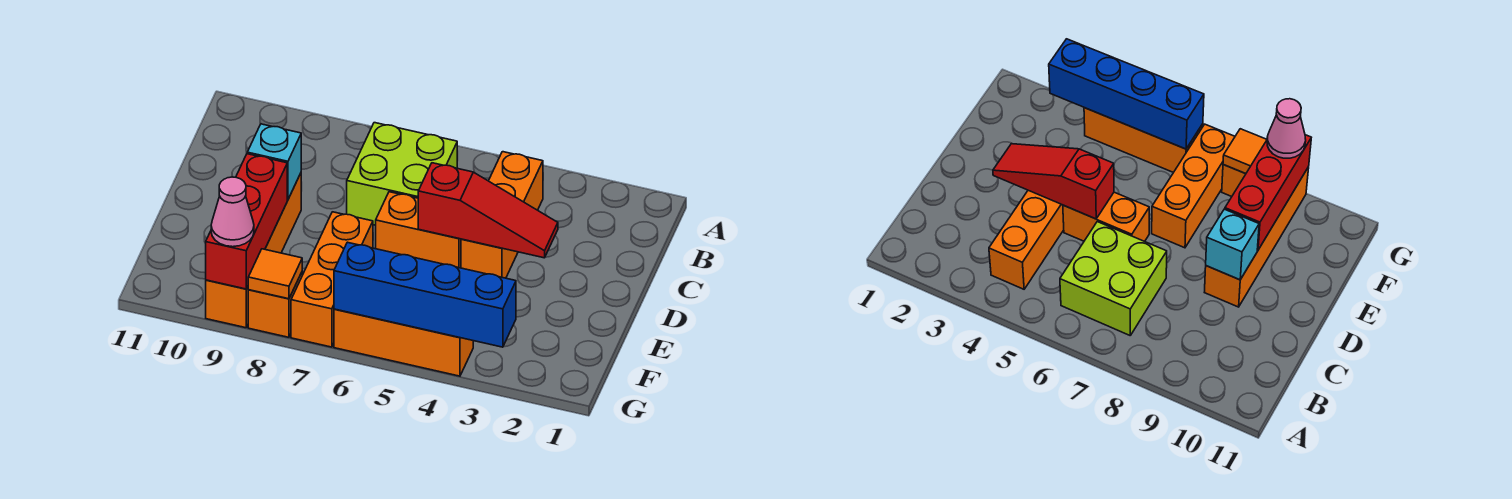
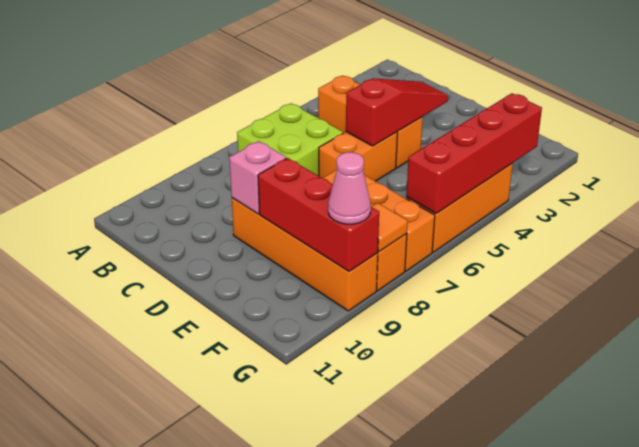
cyan 1x1 brick [247,124,301,200] -> pink 1x1 brick [229,141,286,214]
blue 1x4 brick [334,242,516,347] -> red 1x4 brick [406,93,542,214]

